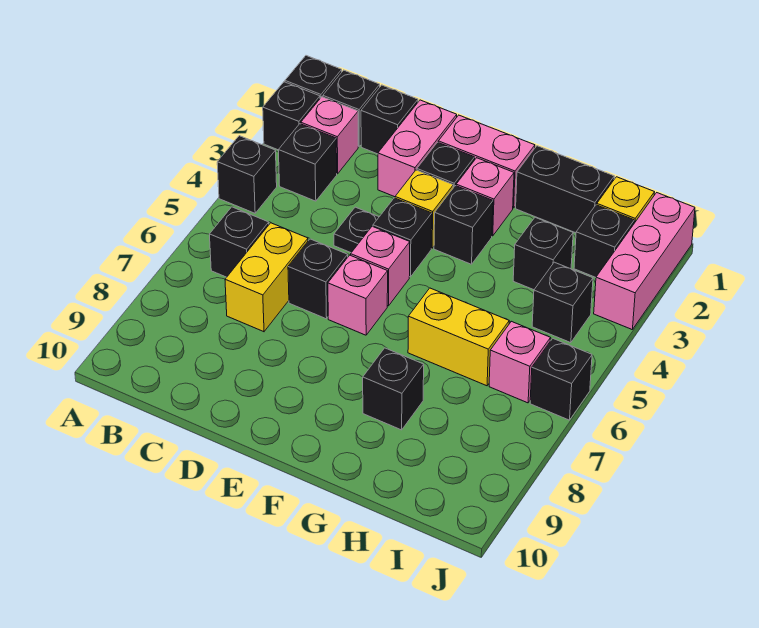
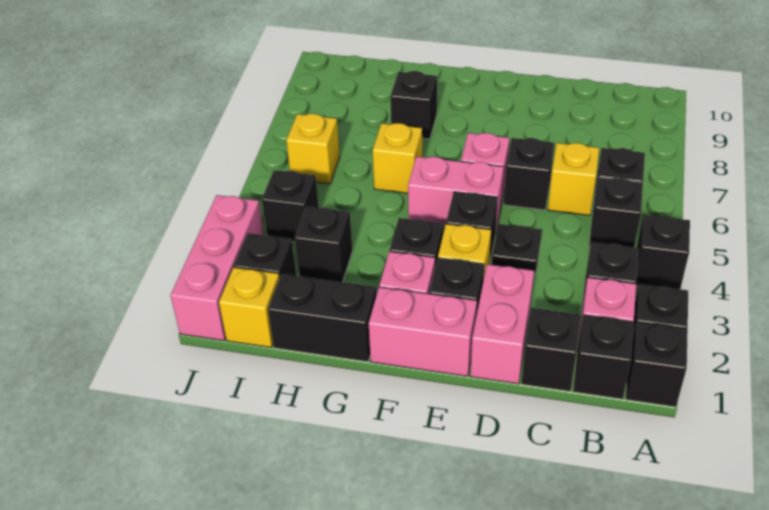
yellow 1x2 brick [225,223,308,332] -> yellow 1x1 brick [548,143,599,215]
pink 1x1 brick [351,226,410,306] -> pink 1x2 brick [408,156,504,234]
yellow 1x2 brick [408,288,509,386] -> yellow 1x1 brick [373,123,422,193]
pink 1x1 brick [489,321,551,403] -> yellow 1x1 brick [286,114,340,184]
black 1x1 brick [530,338,592,420] -> black 1x1 brick moved to [589,178,643,247]

